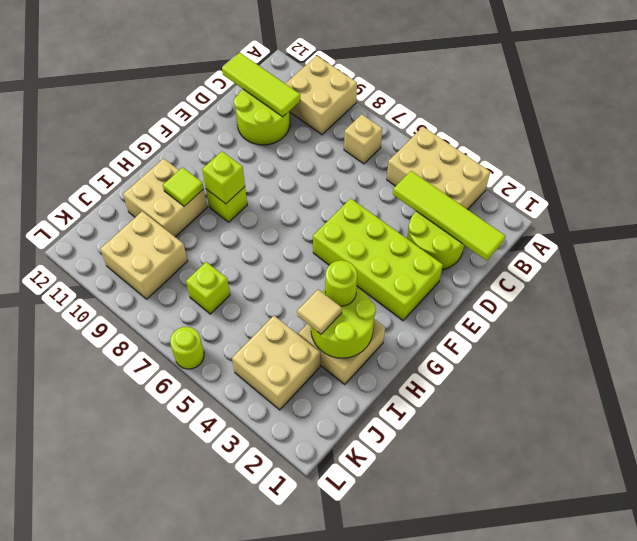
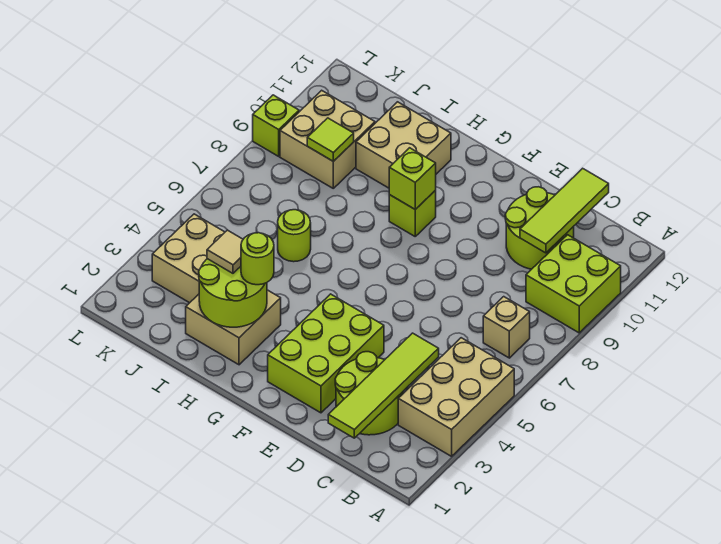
tan 2x2 brick [285,56,357,135] -> lime 2x2 brick [526,235,621,333]
lime 2x4 brick [313,198,443,321] -> lime 2x3 brick [268,294,384,413]
lime 1x1 tile [163,167,204,206] -> lime 1x1 tile moved to [307,118,354,161]
lime 1x1 brick [186,262,230,314] -> lime 1x1 brick moved to [253,95,299,156]
lime 1x1 round brick [170,327,204,369] -> lime 1x1 round brick moved to [278,210,311,262]

